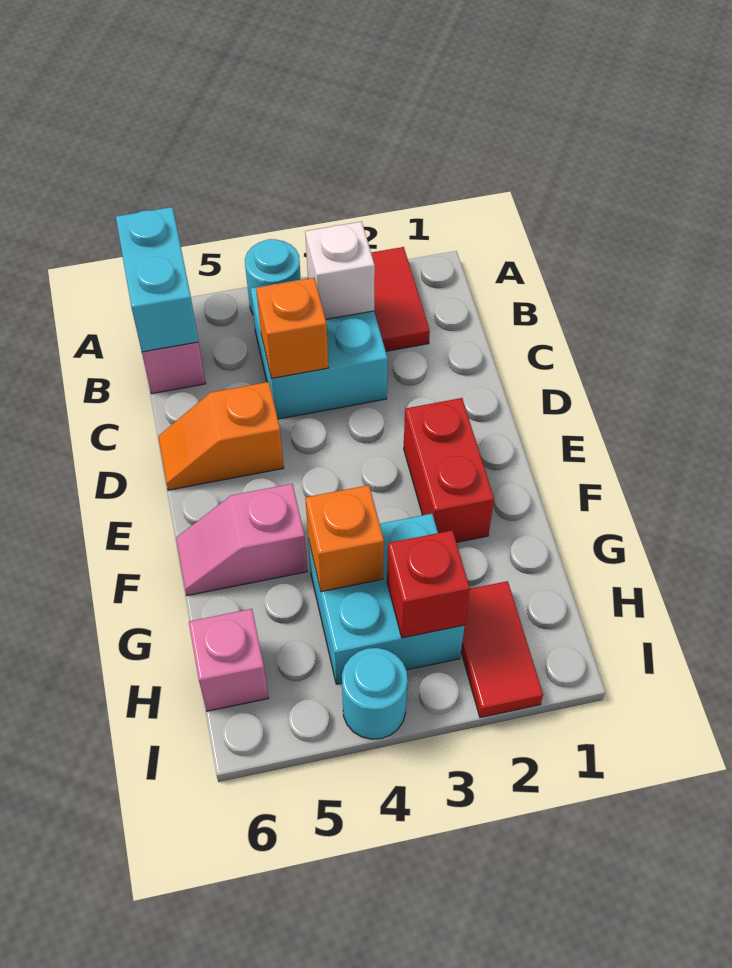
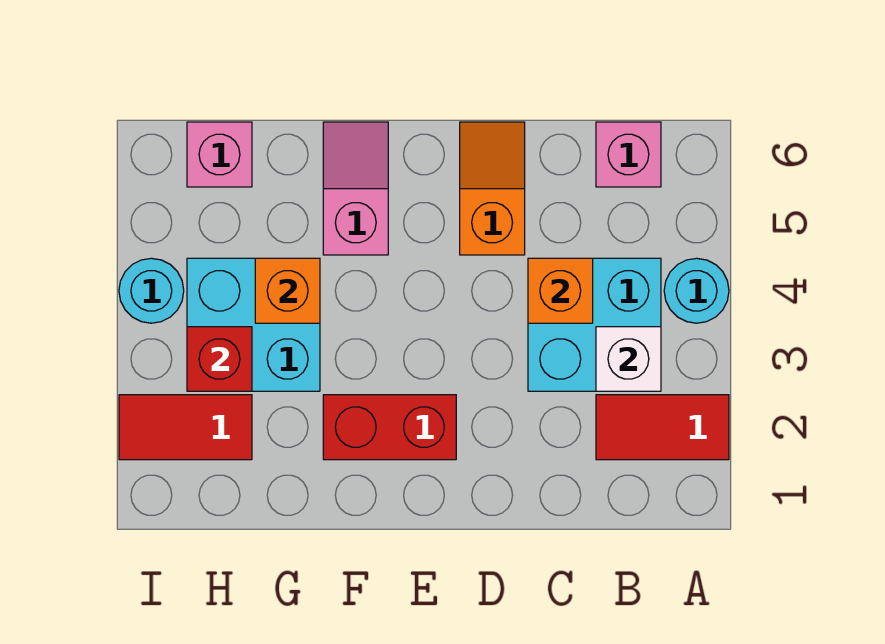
cyan 1x2 brick [116,207,198,352] -> none

